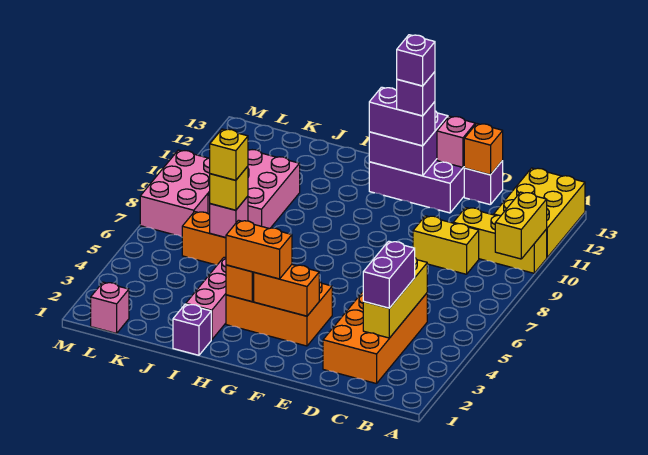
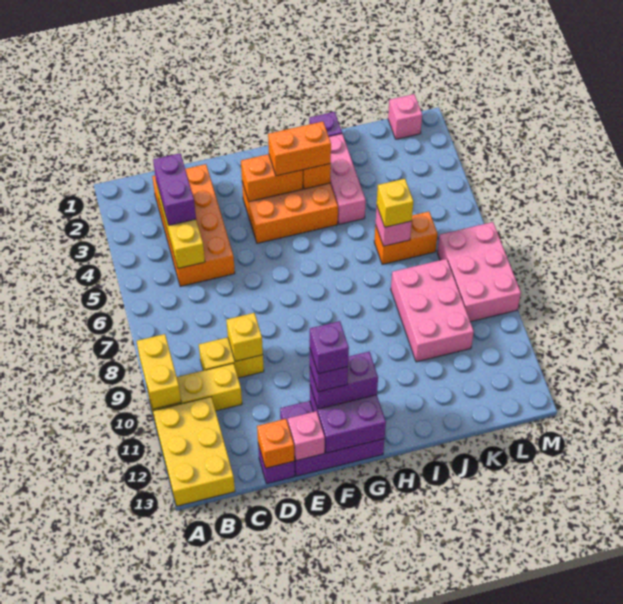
yellow 1x1 brick [210,129,248,180] -> yellow 1x1 brick moved to [226,313,263,361]

